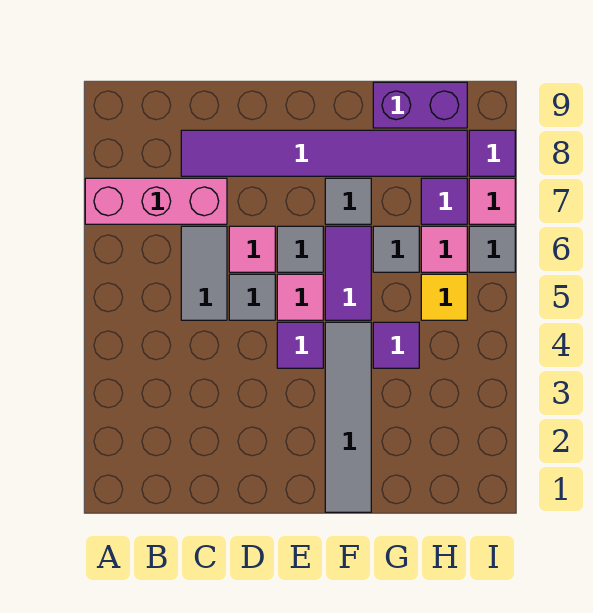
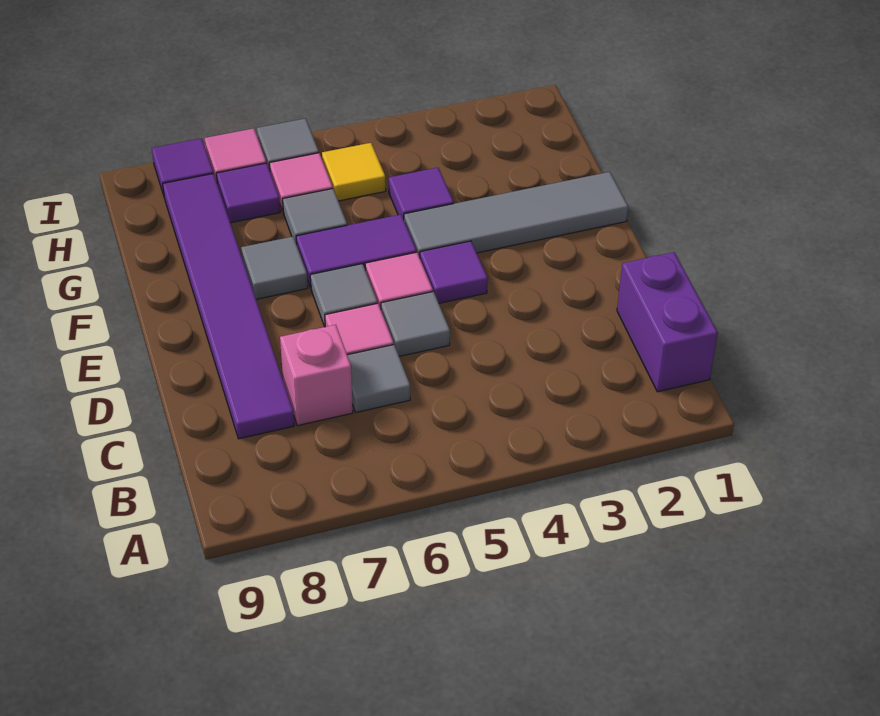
pink 1x3 brick [85,178,227,224] -> pink 1x1 brick [280,325,353,426]
grey 1x2 tile [181,226,227,320] -> grey 1x1 tile [347,345,410,412]
purple 1x2 brick [373,82,467,128] -> purple 1x2 brick moved to [617,252,718,392]

